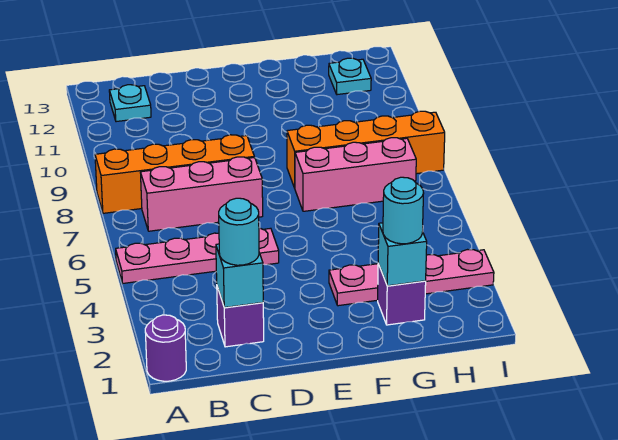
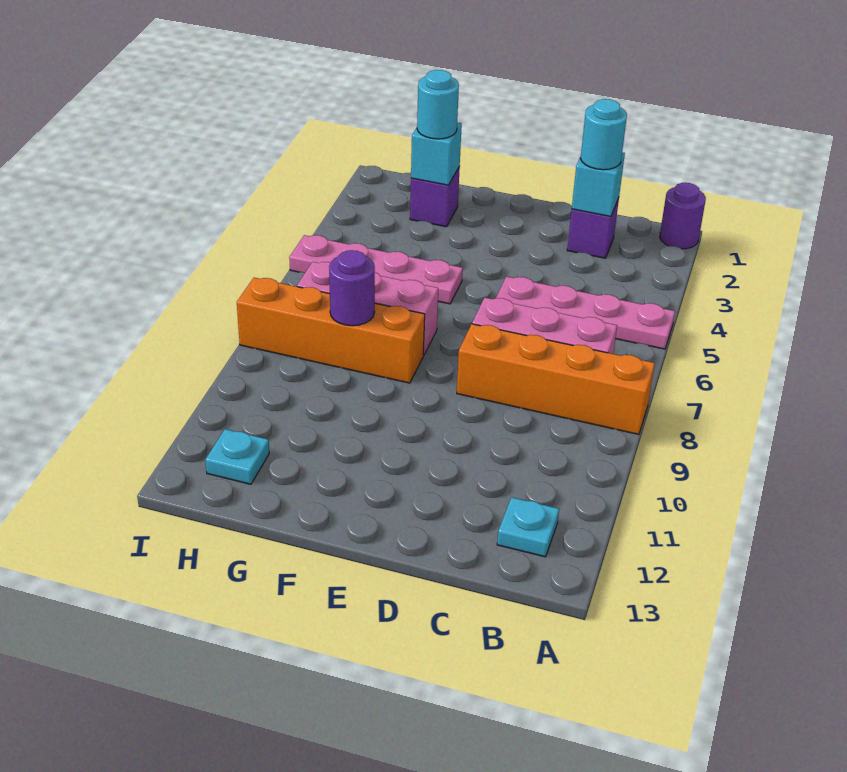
pink 1x4 plate [329,250,494,306] -> pink 1x4 plate moved to [289,235,463,304]
none -> purple 1x1 round brick [329,250,375,326]

